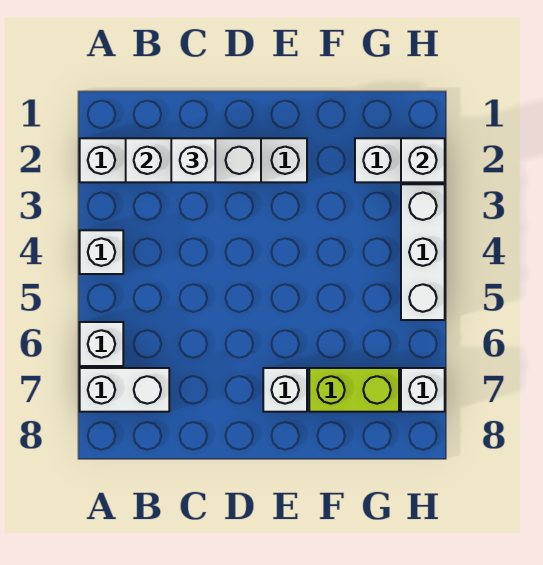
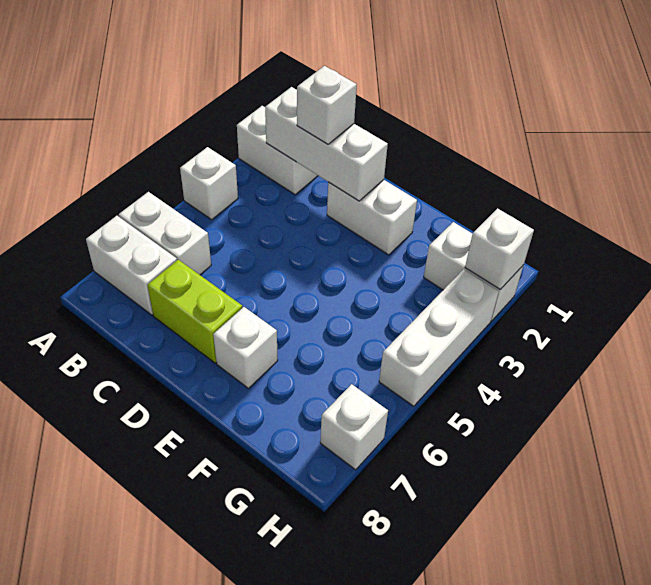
white 1x1 brick [80,322,123,366] -> white 1x2 brick [119,192,211,275]
lime 1x2 brick [309,368,399,412] -> lime 1x2 brick moved to [147,260,242,363]

